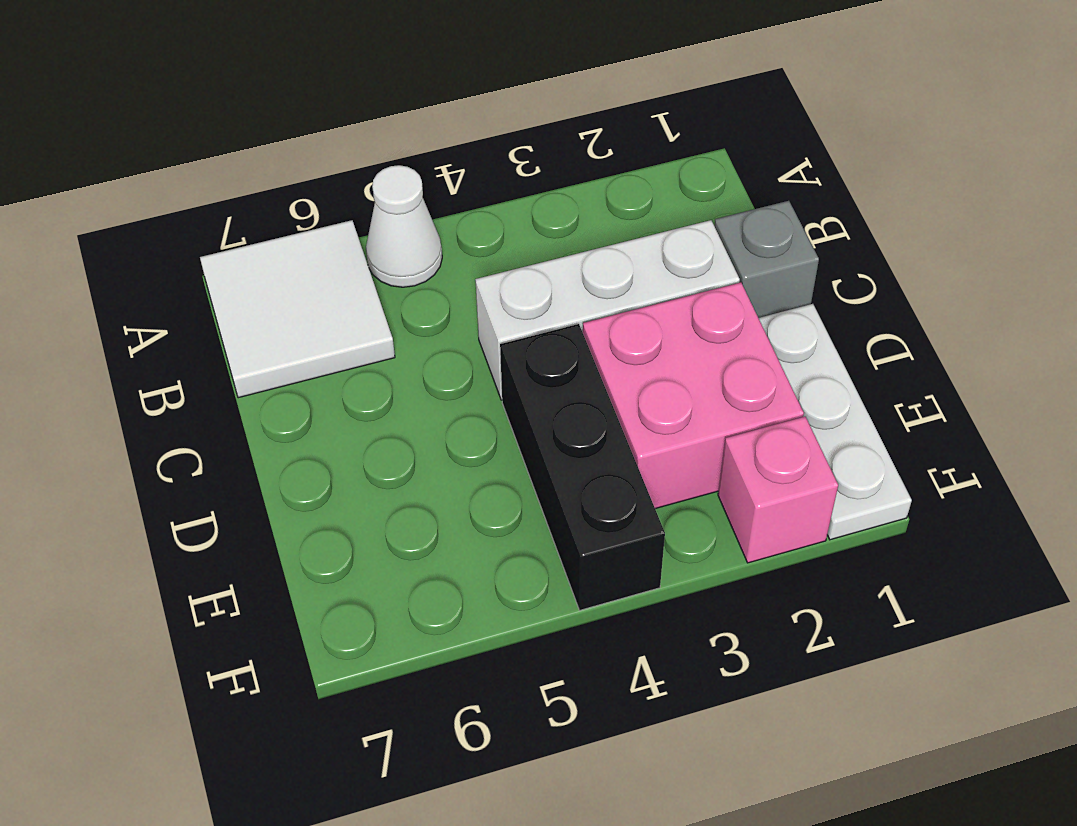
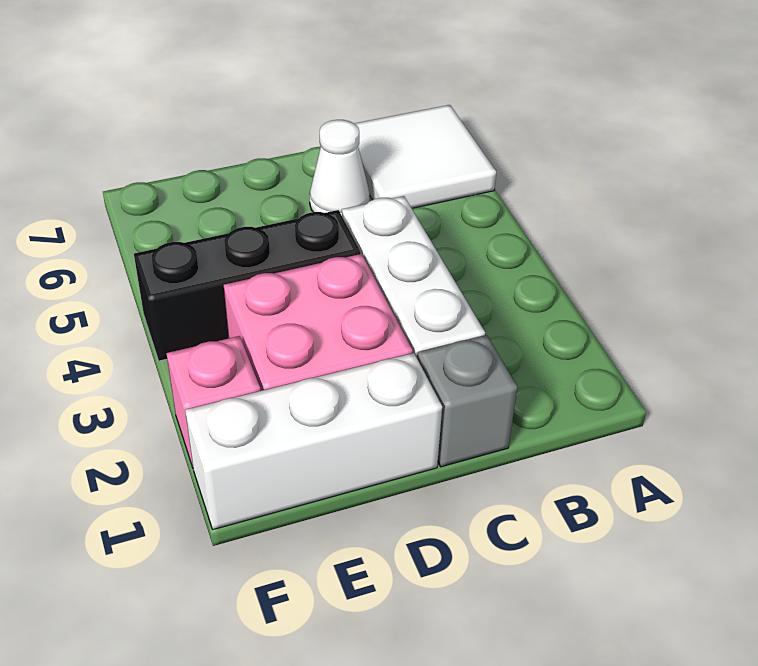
white 1x1 cone [366,165,442,287] -> white 1x1 cone moved to [310,120,370,215]
white 1x3 plate [759,304,912,540] -> white 1x3 brick [185,353,442,530]

